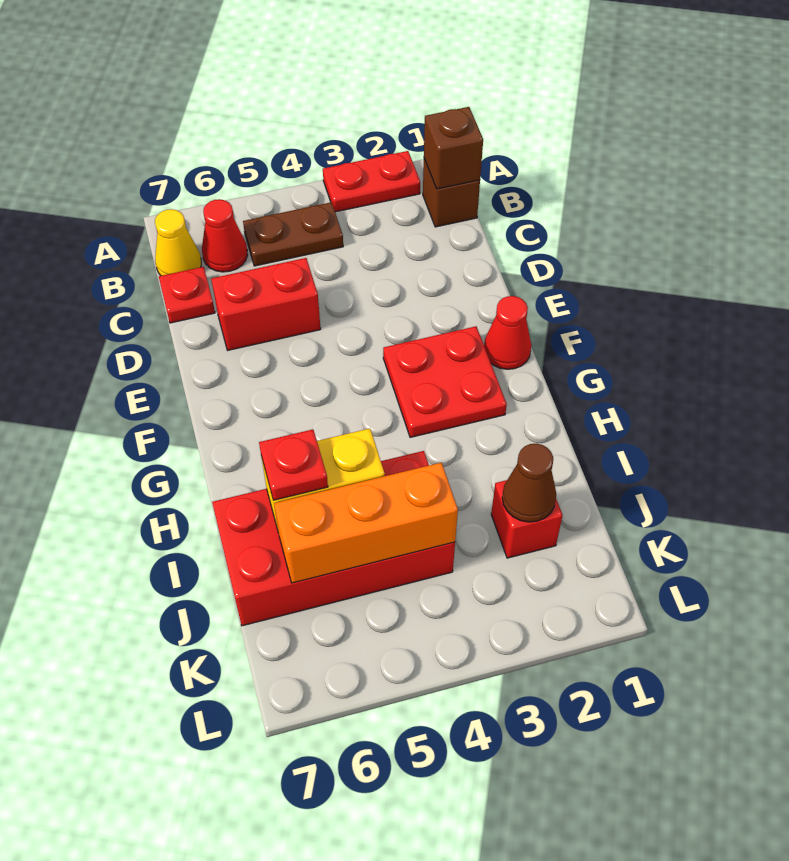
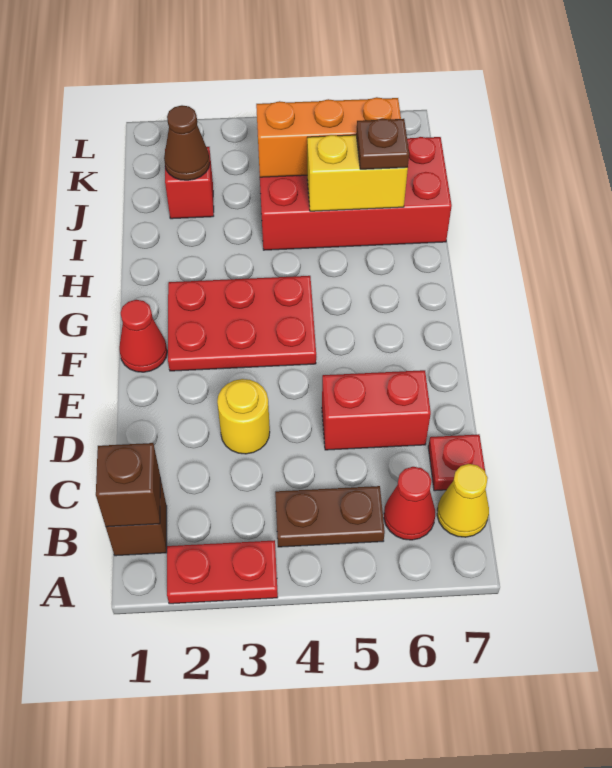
none -> yellow 1x1 round brick [217,379,270,454]
red 2x2 plate [383,326,507,437] -> red 2x3 plate [168,276,316,371]
red 1x1 plate [259,429,328,500] -> brown 1x1 plate [356,119,409,169]

